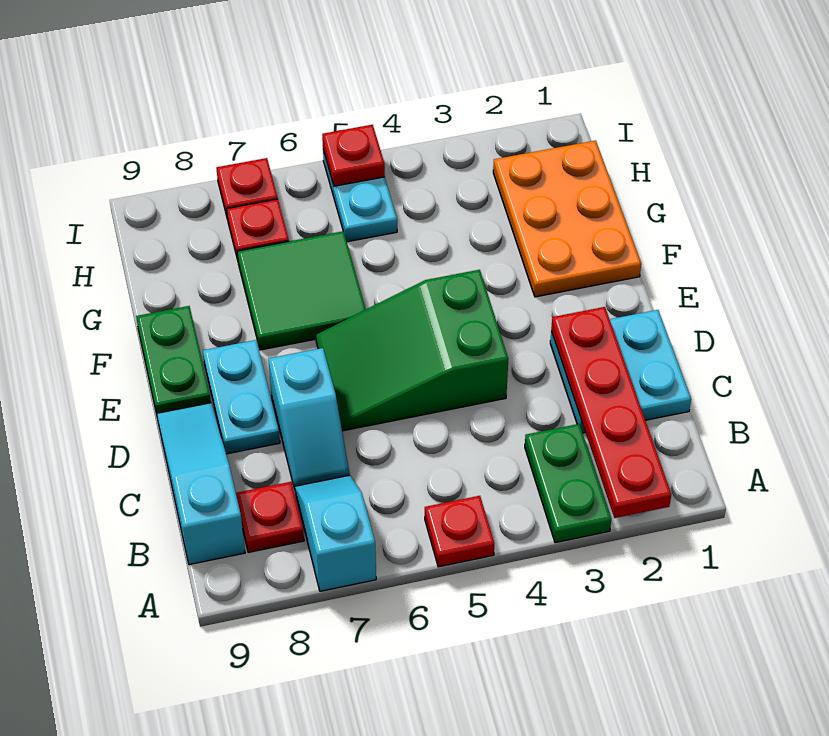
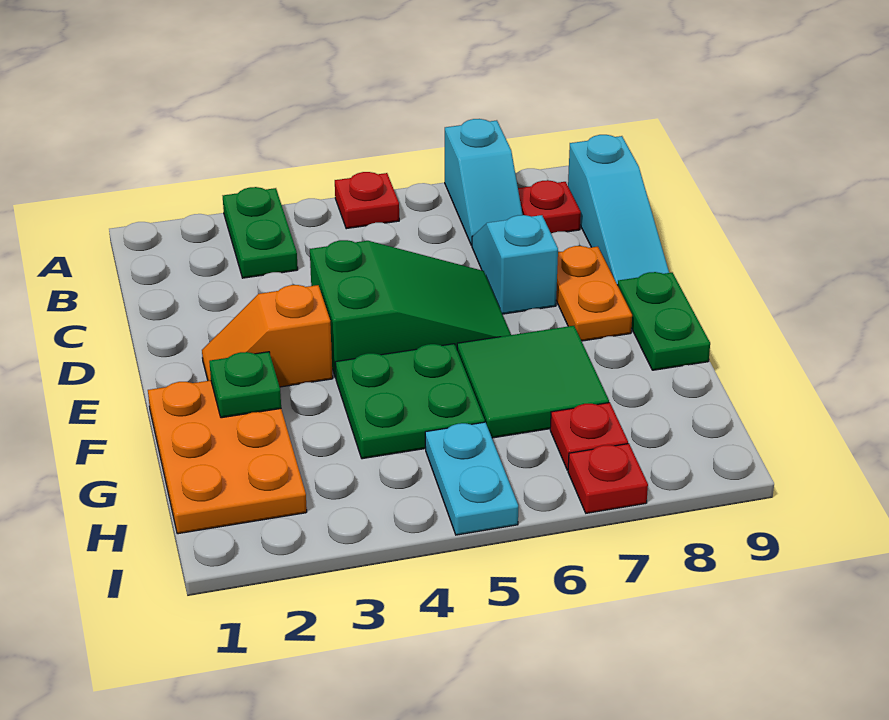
red 1x4 plate [551,307,671,518] -> none
cyan 2x2 plate [550,310,691,433] -> none
cyan 1x2 plate [203,340,280,454] -> orange 1x2 plate [556,246,632,341]
none -> orange 1x2 slope [202,285,333,387]
none -> green 1x1 plate [209,352,281,418]
none -> green 2x2 plate [335,344,485,459]
red 1x1 plate [322,125,385,186] -> none

